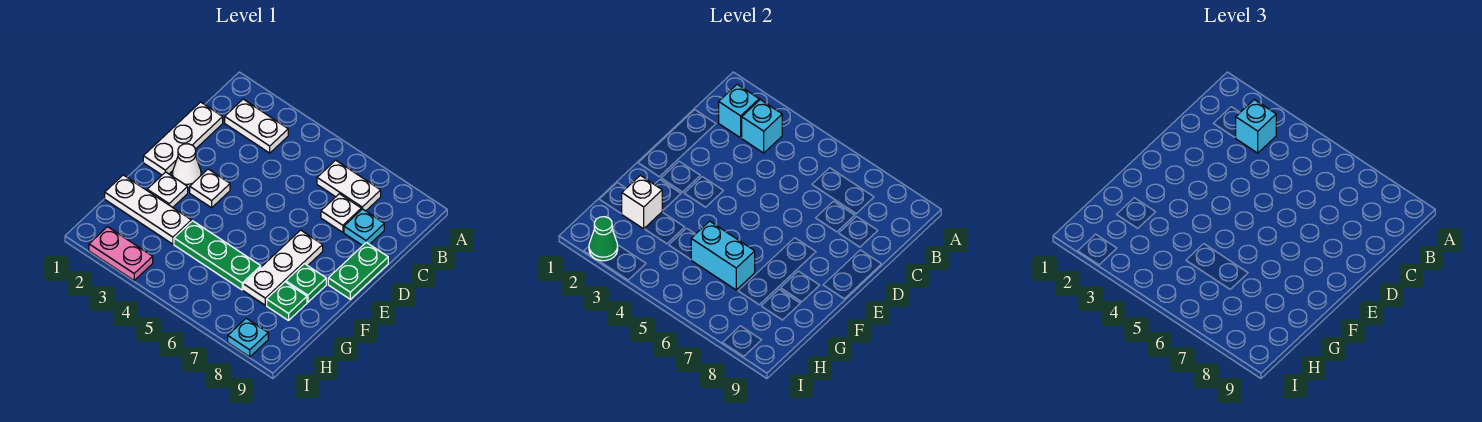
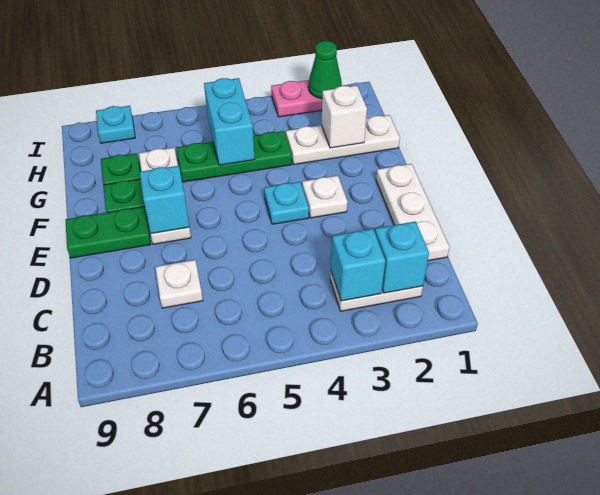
cyan 1x1 brick [1236,100,1276,153] -> cyan 1x1 brick moved to [140,166,189,234]
white 1x2 plate [317,160,381,211] -> none
cyan 1x1 plate [344,209,384,246] -> cyan 1x1 plate moved to [264,182,309,224]
green 1x2 plate [328,242,388,299] -> green 1x2 plate turned to [65,207,151,258]
white 1x1 cone [172,144,201,188] -> none
white 1x1 plate [147,172,188,207] -> none
cyan 1x2 brick [691,221,755,290] -> cyan 1x2 brick turned to [204,78,255,165]

